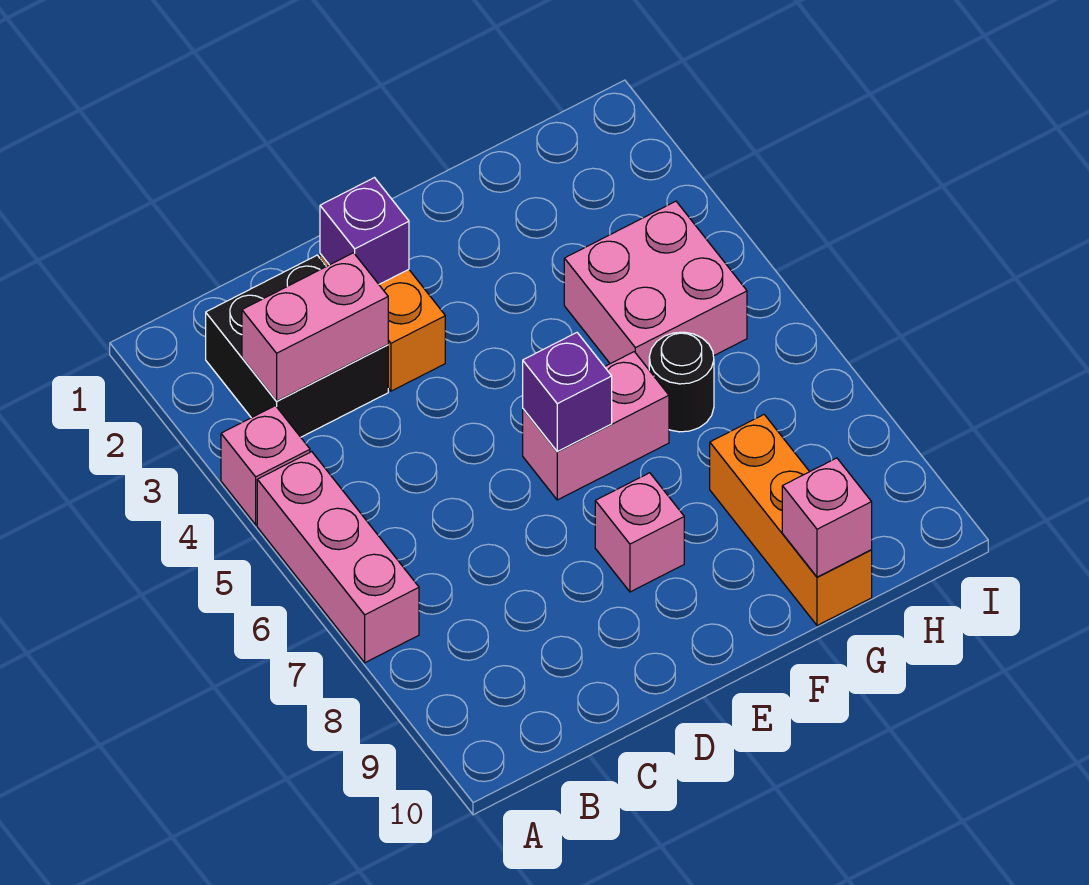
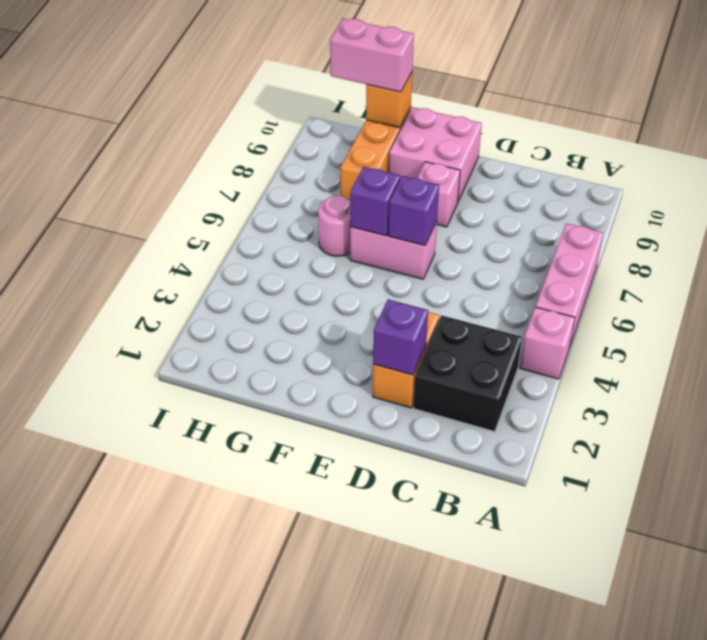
pink 1x2 brick [242,253,388,401] -> pink 1x2 brick moved to [330,19,414,92]
none -> purple 1x1 brick [350,167,400,236]
pink 2x2 brick [564,201,747,369] -> pink 2x2 brick moved to [389,107,482,201]
black 1x1 round brick [649,332,714,432] -> pink 1x1 round brick [318,195,350,256]
pink 1x1 brick [782,458,872,577] -> orange 1x1 brick [366,72,412,128]

